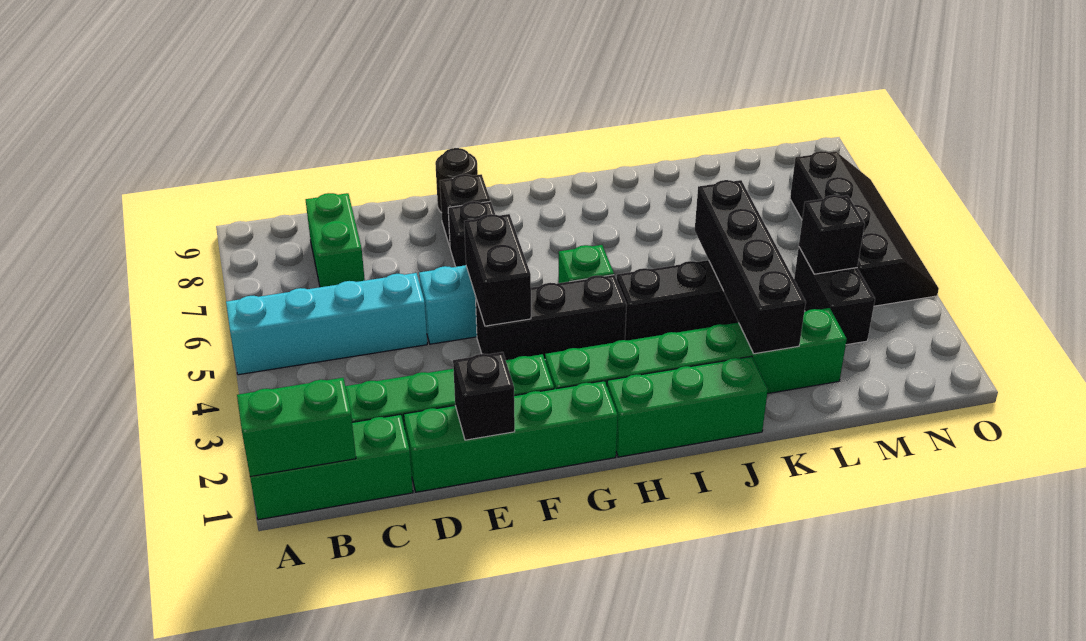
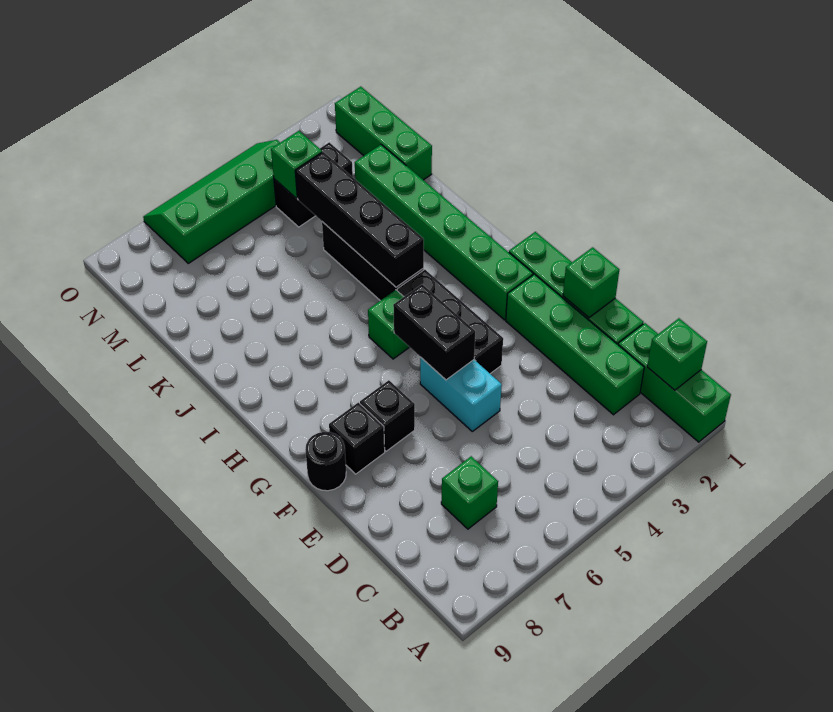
green 1x2 brick [237,378,356,477] -> green 1x1 brick [647,318,707,390]
cyan 1x4 brick [226,273,427,375] -> none
green 1x2 brick [306,193,365,287] -> green 1x1 brick [441,456,498,529]
black 1x1 brick [453,352,515,440] -> green 1x1 brick [563,247,619,318]
black 1x2 brick [464,214,531,326] -> black 1x2 brick turned to [393,284,475,380]
green 1x3 brick [607,356,768,457] -> green 1x3 brick moved to [335,87,432,180]
black 1x4 brick [695,180,806,354] -> black 1x4 brick turned to [295,152,424,287]
black 1x1 brick [799,195,865,274] -> green 1x1 brick [271,131,322,199]
black 2x4 slope [790,151,939,306] -> green 2x4 slope [143,140,280,263]

